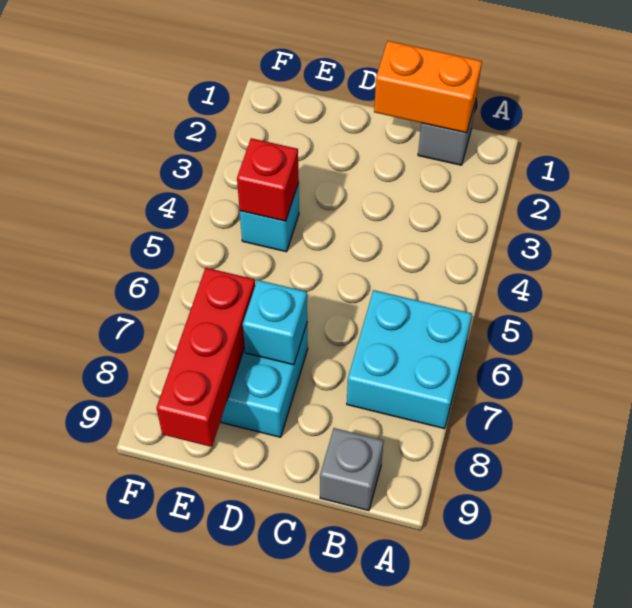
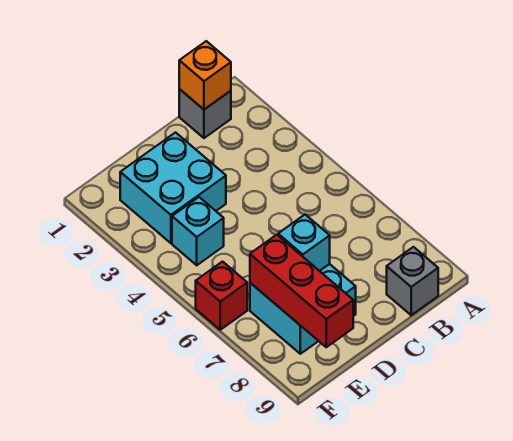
cyan 2x2 brick [347,290,472,429] -> cyan 2x2 brick moved to [120,133,226,243]
orange 1x2 brick [374,41,482,133] -> orange 1x1 brick [179,41,231,109]
red 1x1 brick [237,138,299,221] -> red 1x1 brick moved to [196,262,247,330]

